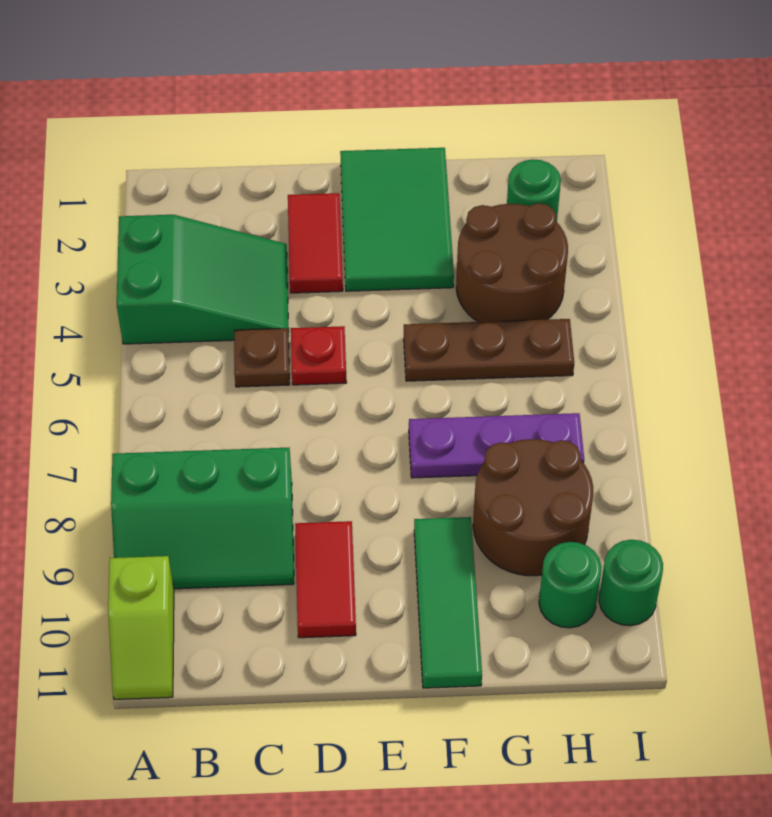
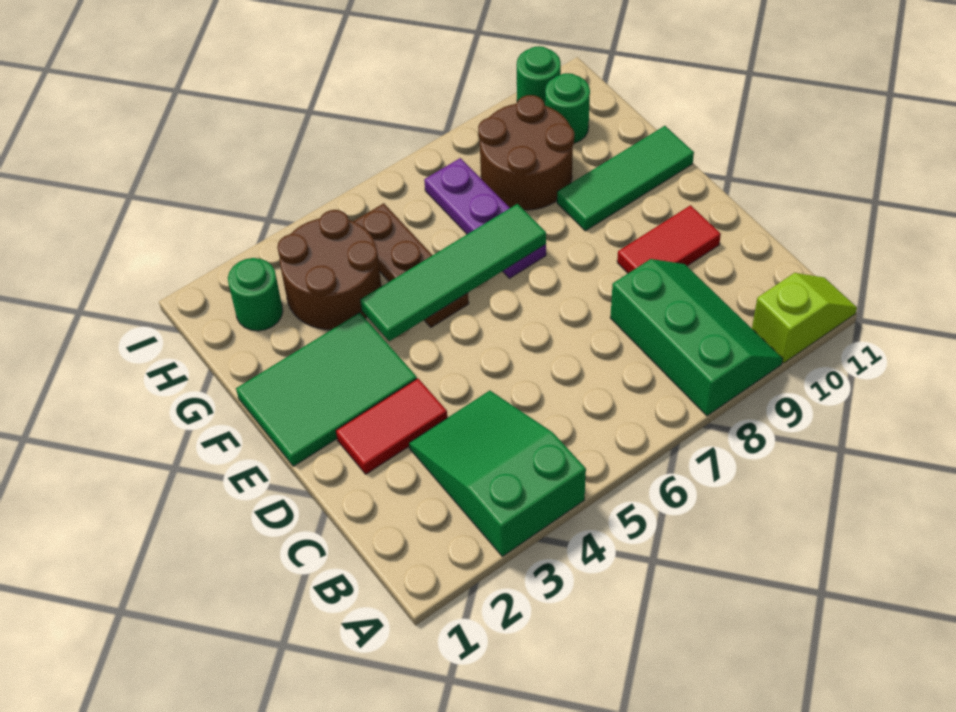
brown 1x1 plate [234,328,290,387] -> none
red 1x1 plate [291,326,347,385] -> none
none -> green 1x4 tile [360,204,546,341]

